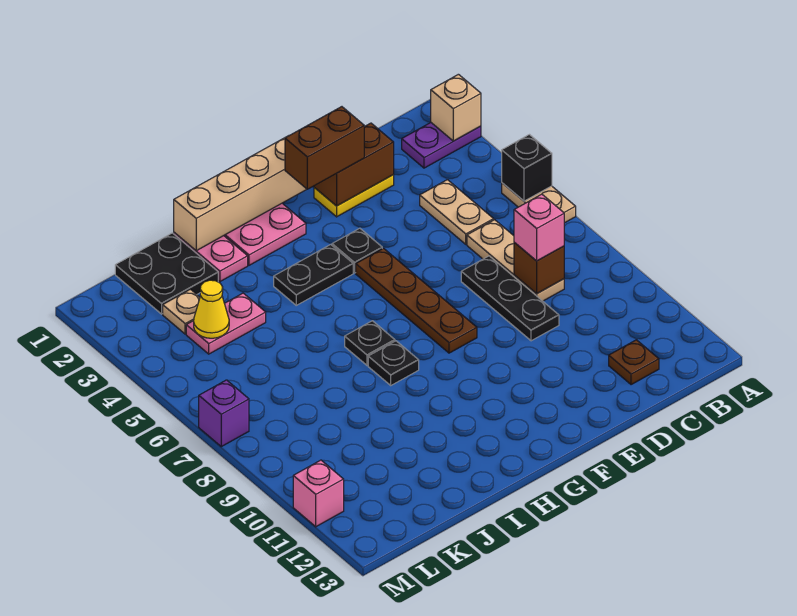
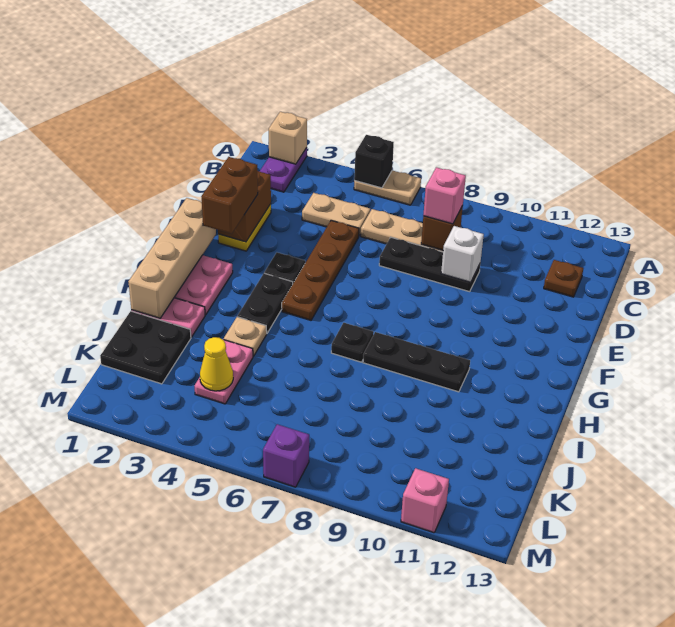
none -> white 1x1 brick [441,226,484,282]
brown 1x4 plate [356,248,477,353] -> brown 1x4 plate turned to [282,220,359,320]
black 1x1 plate [368,341,419,385] -> black 1x3 plate [363,332,470,392]
tan 1x1 plate [163,289,200,334] -> tan 1x1 plate moved to [224,317,267,356]

